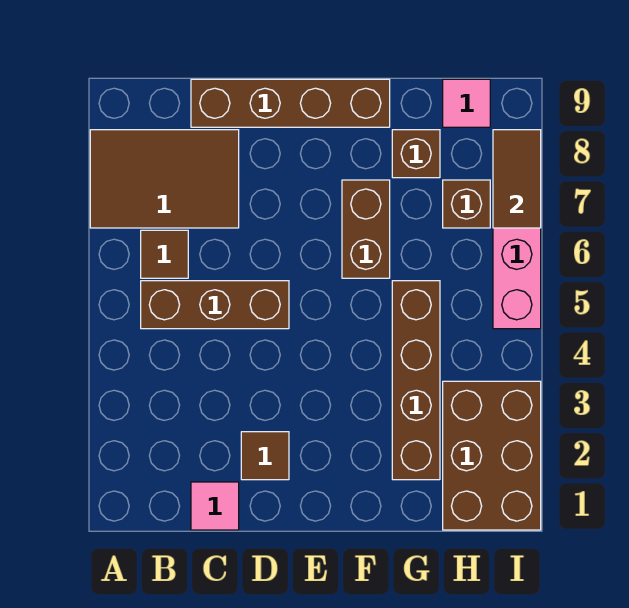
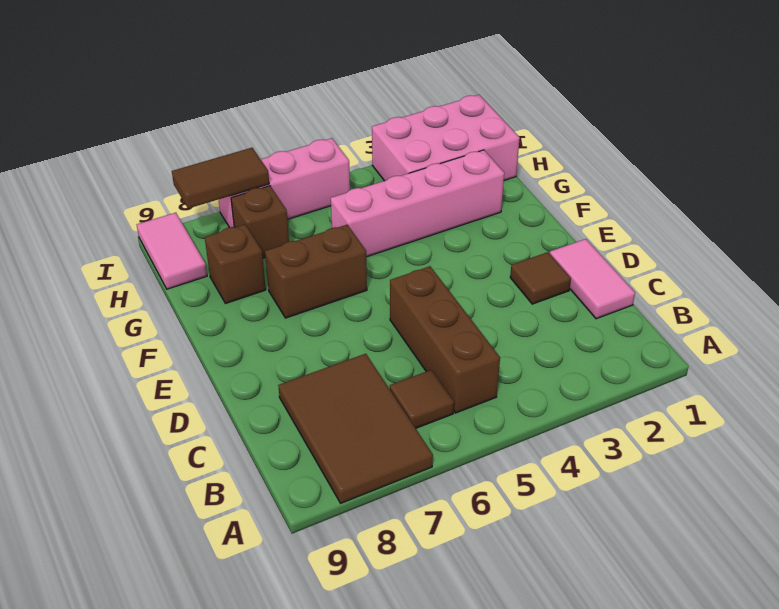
pink 1x1 tile [191,482,239,530] -> pink 1x2 tile [550,239,635,319]
brown 1x4 brick [191,79,390,127] -> none
brown 1x4 brick [392,281,440,480] -> pink 1x4 brick [331,150,504,257]
brown 2x3 brick [443,381,541,530] -> pink 2x3 brick [372,95,520,181]
pink 1x1 tile [443,79,490,127] -> pink 1x2 tile [137,213,207,289]

